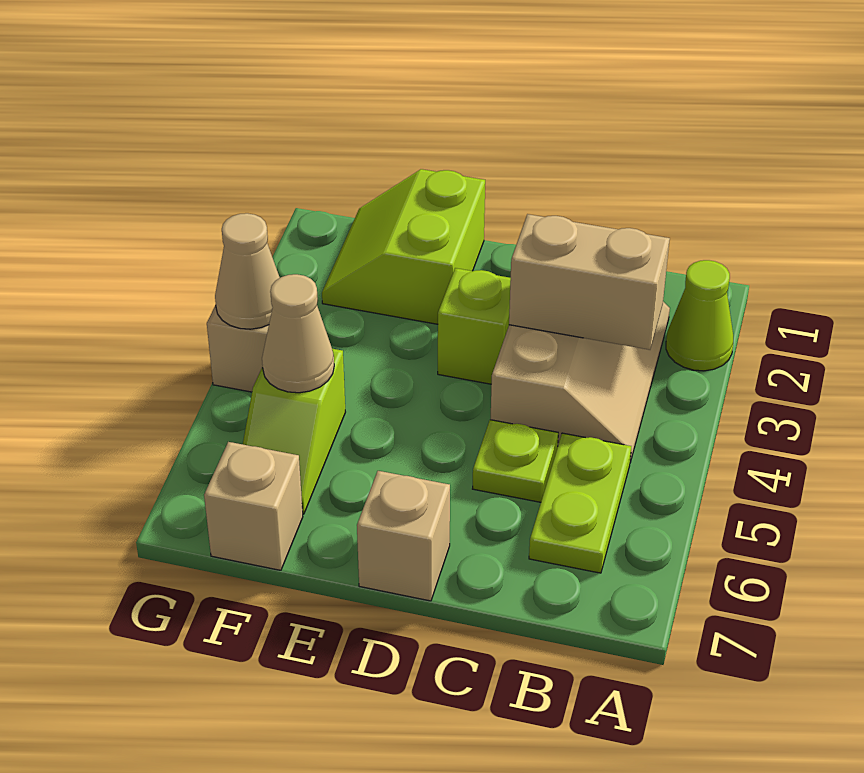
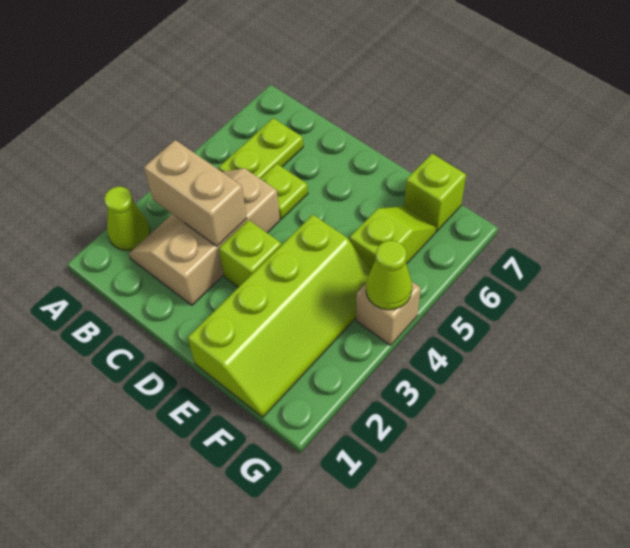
tan 1x1 brick [357,471,450,601] -> none
lime 2x2 slope [322,169,485,324] -> lime 2x4 slope [188,215,371,417]
tan 1x1 cone [262,274,334,393] -> none
tan 1x1 brick [204,442,303,570] -> lime 1x1 brick [404,154,466,231]
tan 1x1 cone [215,213,280,329] -> lime 1x1 cone [366,241,412,310]

